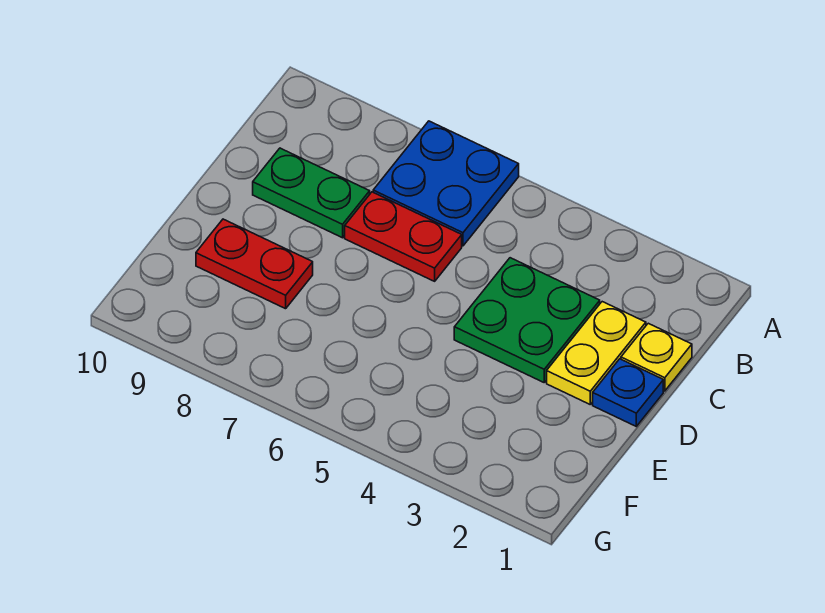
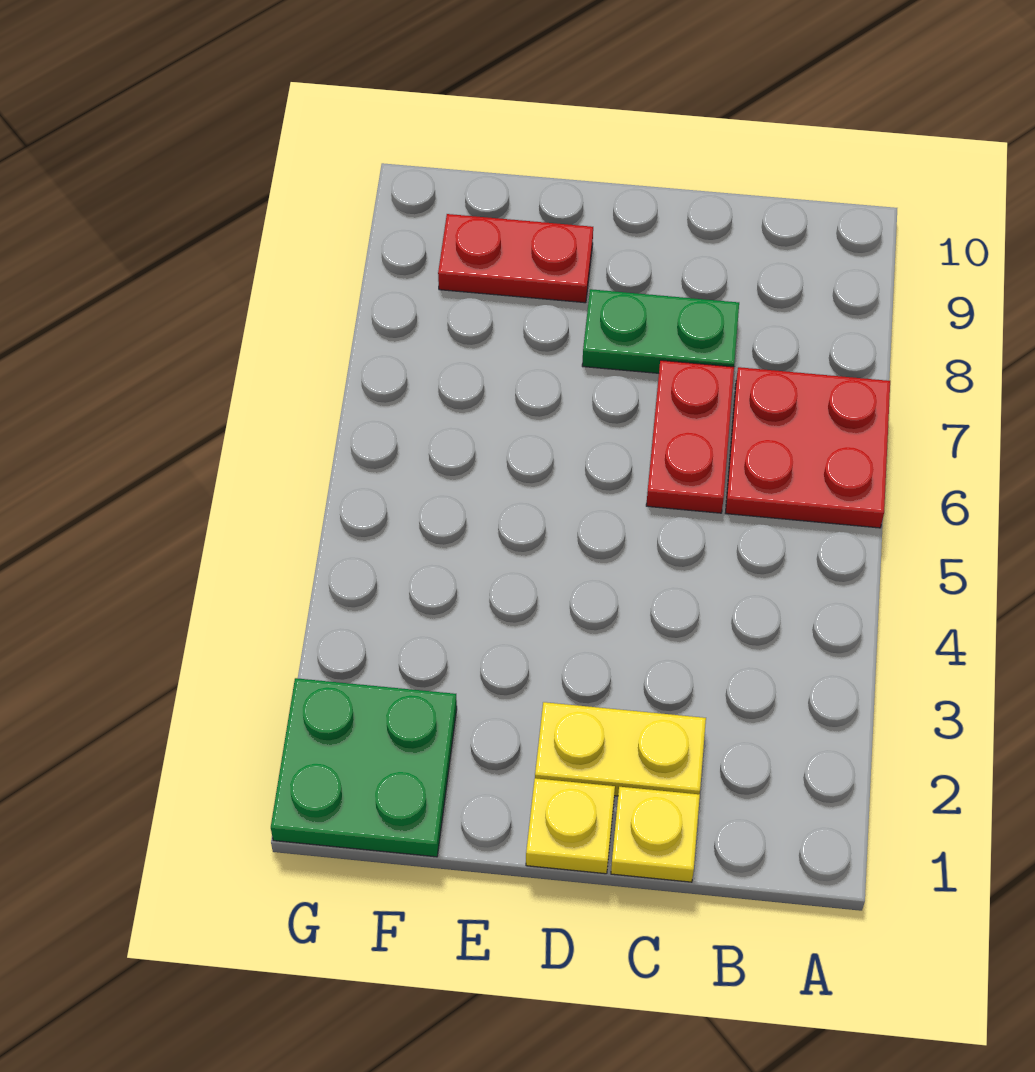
blue 2x2 plate [373,121,519,246] -> red 2x2 plate [726,367,890,528]
green 2x2 plate [454,258,600,382] -> green 2x2 plate moved to [271,678,457,857]
green 1x2 plate [253,148,370,238] -> green 1x2 plate turned to [582,289,739,373]
blue 1x1 plate [593,359,663,426] -> yellow 1x1 plate [526,778,615,874]
red 1x2 plate [196,219,313,309] -> red 1x2 plate turned to [438,214,593,303]

